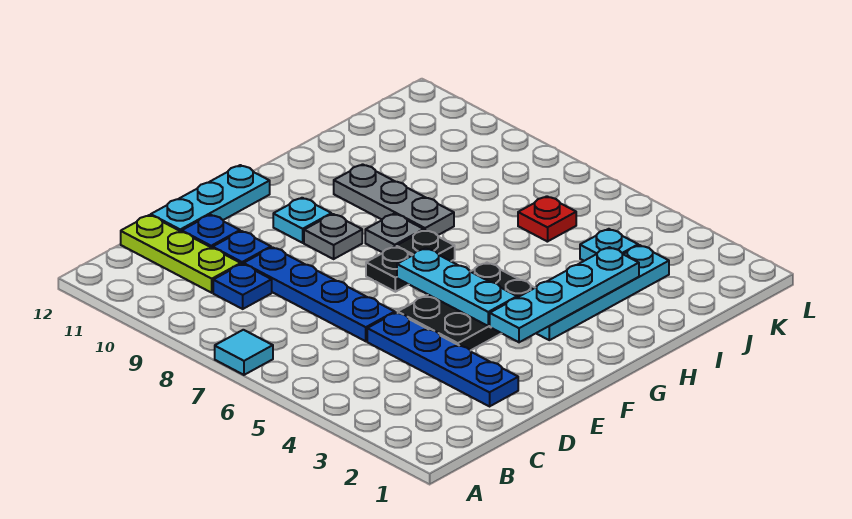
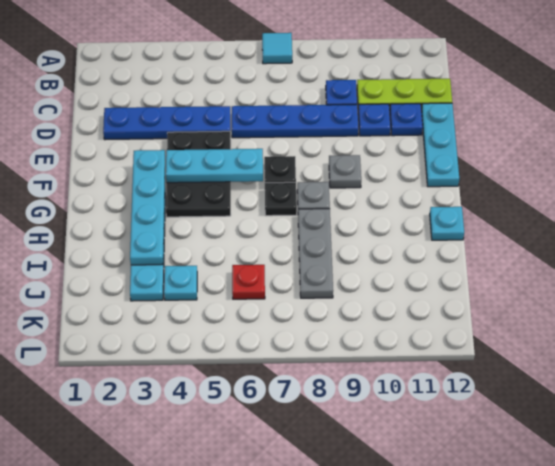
cyan 1x1 plate [273,198,331,243] -> cyan 1x1 plate moved to [430,207,464,240]
grey 1x3 plate [334,164,454,235] -> grey 1x3 plate turned to [298,209,333,298]

